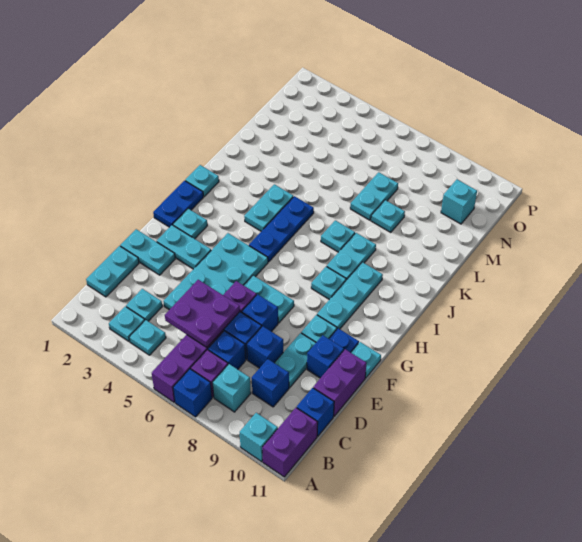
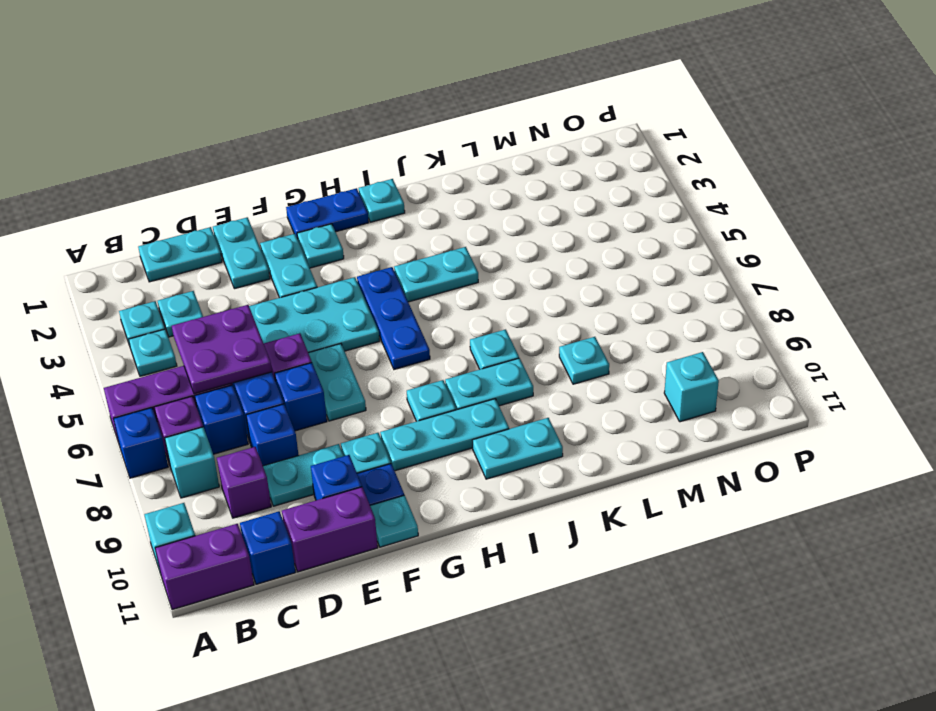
blue 1x1 brick [252,359,289,407] -> purple 1x1 brick [217,447,271,518]
blue 1x3 plate [249,196,314,262] -> blue 1x3 plate turned to [357,267,430,369]
cyan 1x2 plate [350,172,398,220] -> cyan 1x2 plate moved to [473,418,563,479]

